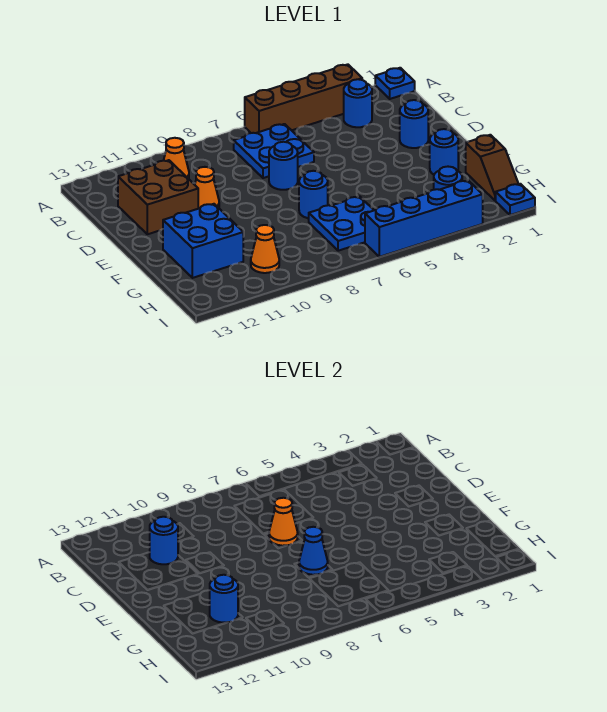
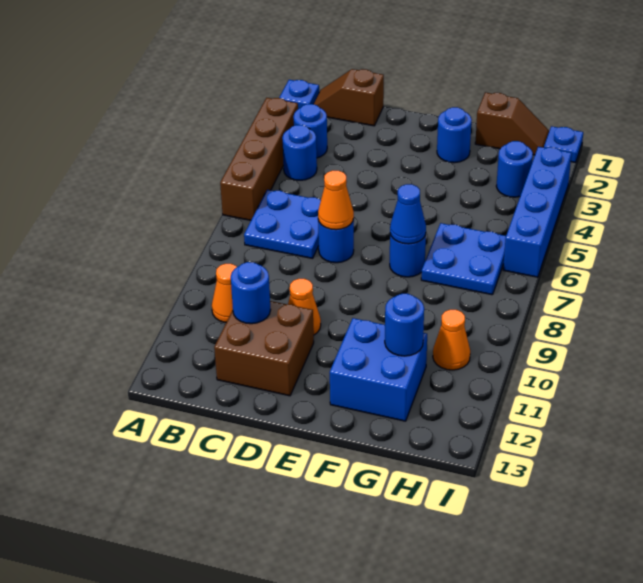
none -> brown 1x2 slope [314,69,384,126]
blue 1x1 round brick [400,100,428,148] -> blue 1x1 round brick moved to [282,125,317,180]

